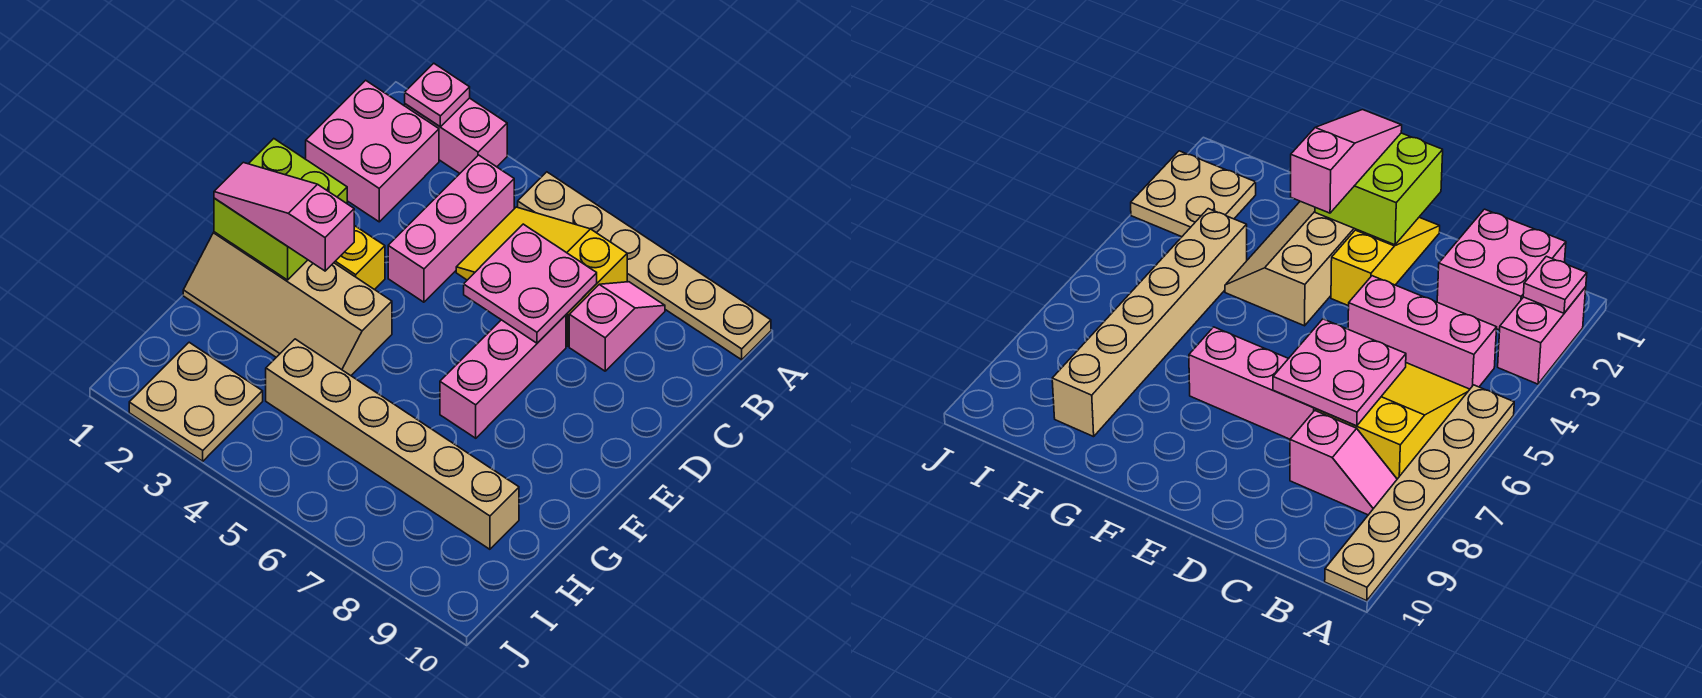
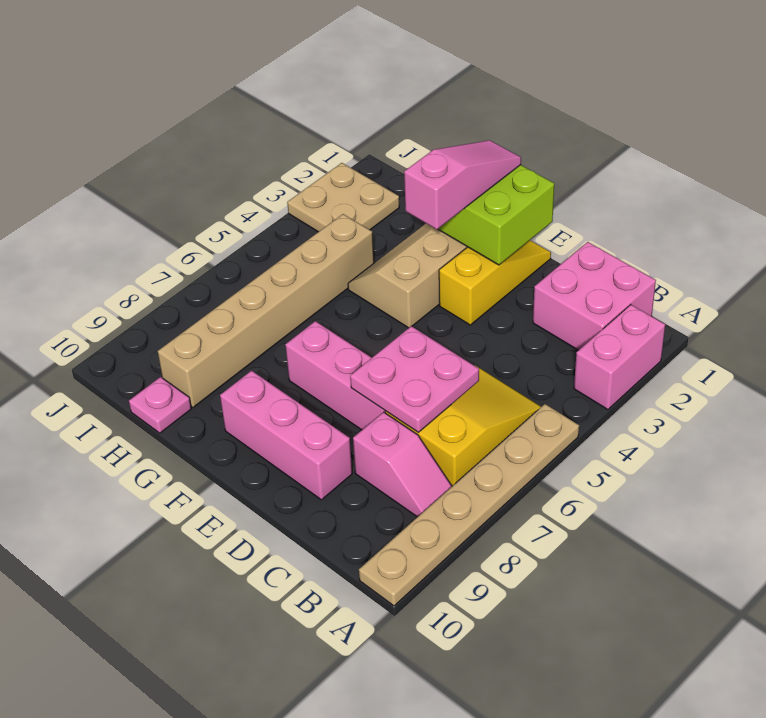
pink 1x1 plate [405,63,470,127] -> pink 1x1 plate moved to [129,377,191,433]
pink 1x3 brick [388,155,514,302] -> pink 1x3 brick moved to [220,371,352,500]

